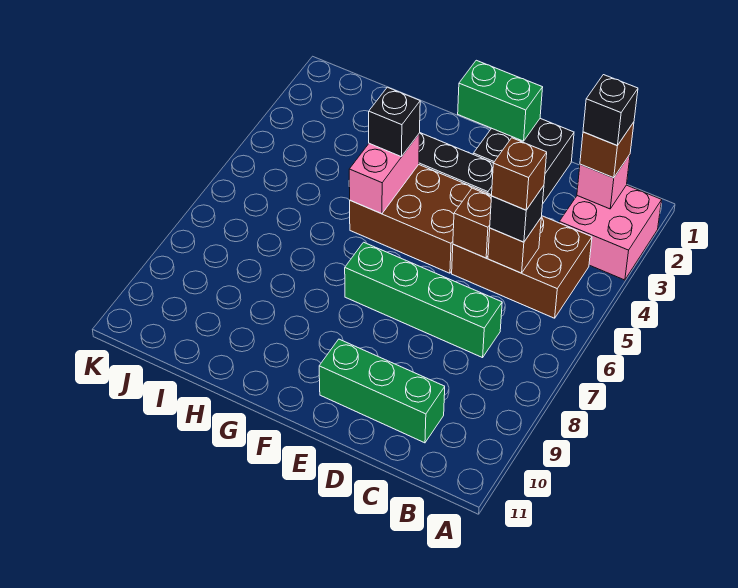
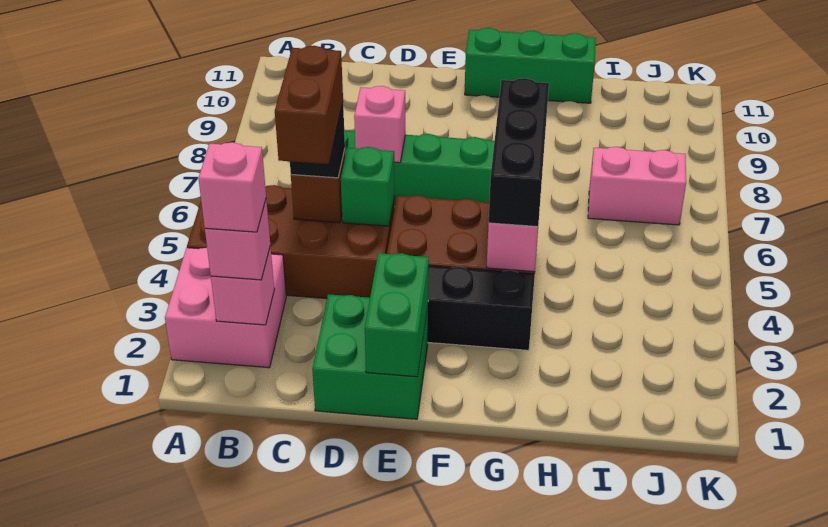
brown 1x1 brick [580,122,634,178] -> pink 1x1 brick [205,200,270,280]
black 1x1 brick [583,75,638,146] -> pink 1x1 brick [198,142,266,232]
brown 2x3 brick [452,194,592,318] -> brown 2x4 brick [187,185,395,298]
brown 1x1 brick [492,138,547,210] -> brown 1x2 brick [275,46,343,164]
green 1x3 brick [319,339,445,443] -> green 1x3 brick moved to [465,28,596,103]
black 2x2 brick [473,119,574,203] -> green 2x2 brick [312,294,428,419]
brown 1x1 brick [453,188,492,258] -> green 1x1 brick [341,147,395,226]
none -> pink 1x1 brick [354,86,405,163]
green 1x2 brick [458,60,543,141] -> green 1x2 brick turned to [365,253,429,377]
black 1x1 brick [369,87,420,157] -> black 1x3 brick [489,78,549,227]
none -> pink 1x2 brick [588,147,686,225]

